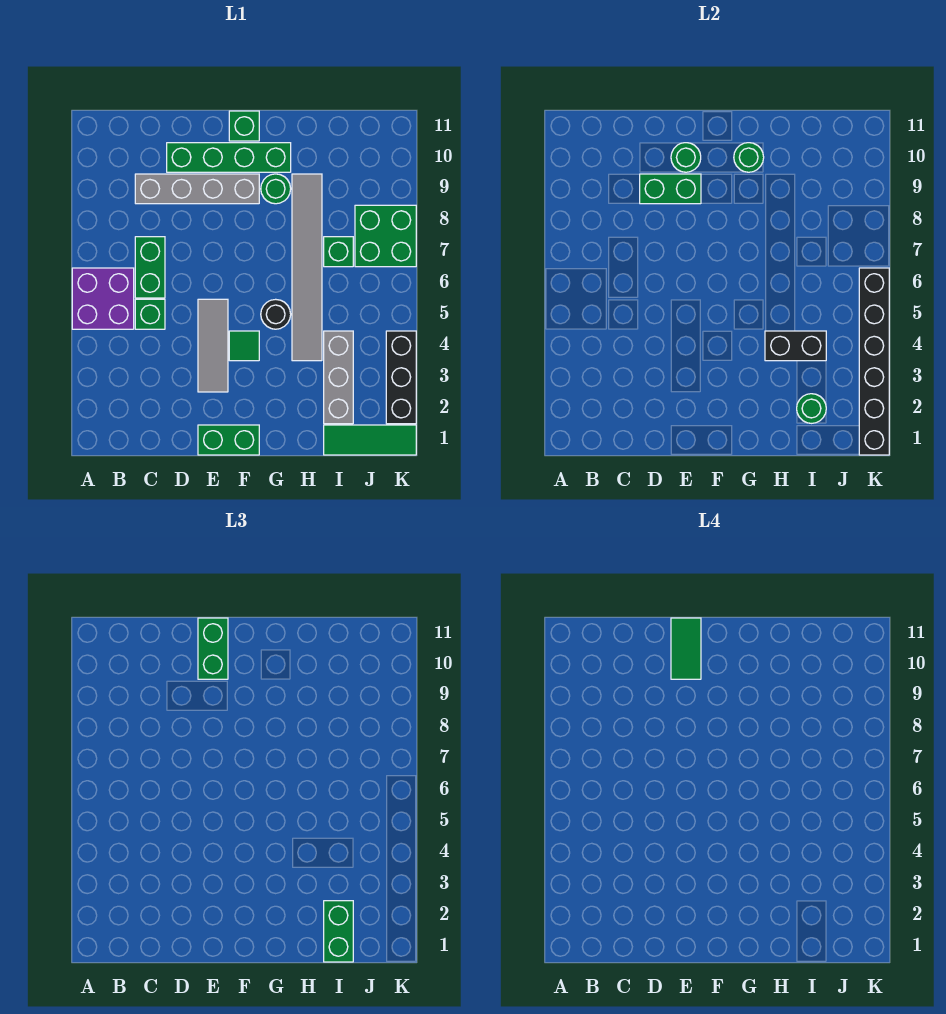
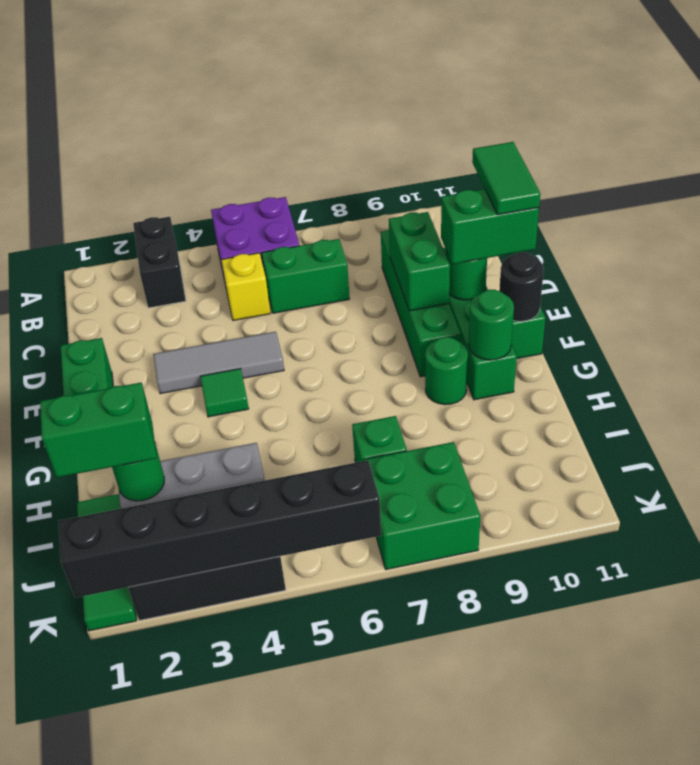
green 1x1 brick [135,299,165,329] -> yellow 1x1 brick [221,253,271,321]
grey 1x4 brick [135,174,259,204] -> green 1x4 brick [381,230,461,377]
green 1x2 tile [671,618,701,679] -> green 1x2 tile turned to [472,142,540,215]
black 1x1 round brick [261,299,291,329] -> black 1x1 round brick moved to [499,253,544,321]
grey 1x6 tile [292,174,322,361] -> none
black 1x2 brick [765,331,826,361] -> black 1x2 brick moved to [133,217,186,308]

